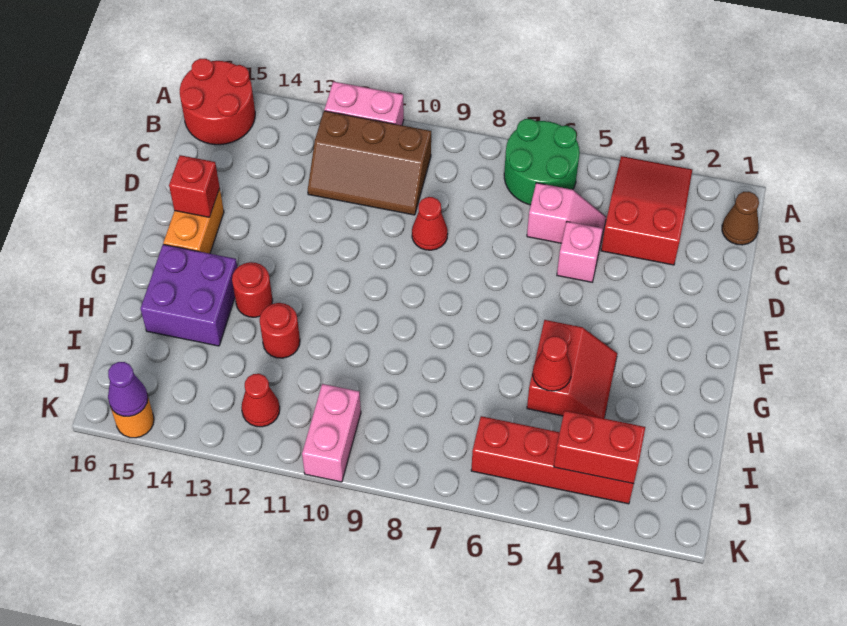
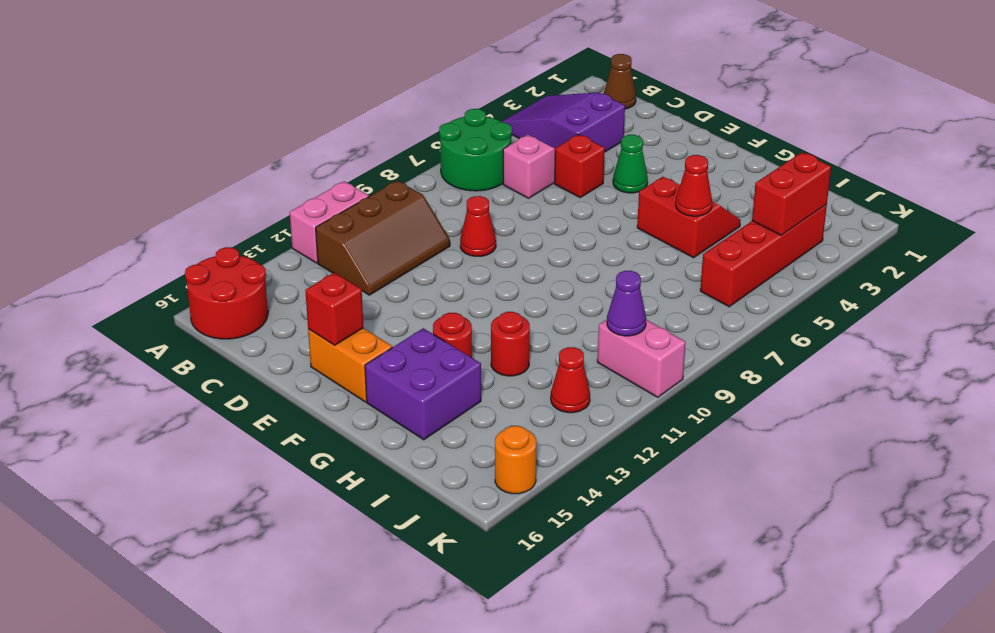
red 2x3 slope [601,156,692,265] -> purple 2x3 slope [502,92,625,152]
pink 1x1 brick [557,222,603,282] -> red 1x1 brick [555,134,605,198]
none -> green 1x1 cone [613,135,648,193]
purple 1x1 cone [108,362,148,416] -> purple 1x1 cone moved to [607,271,646,336]

